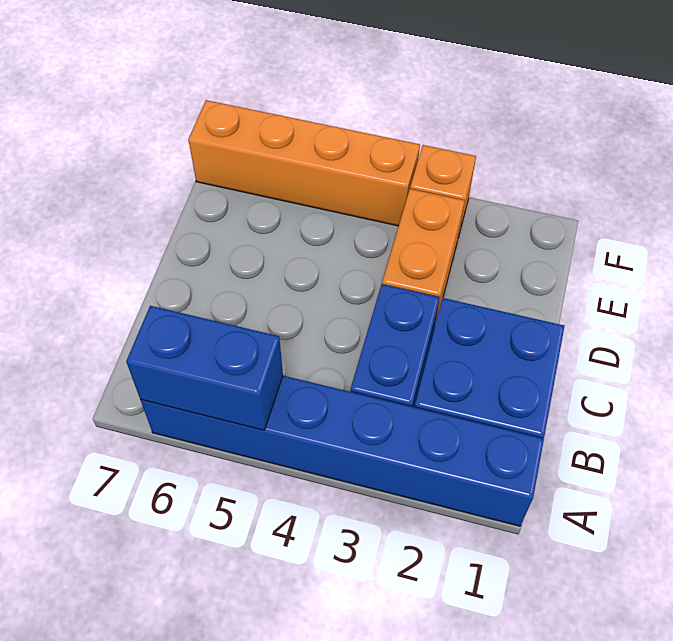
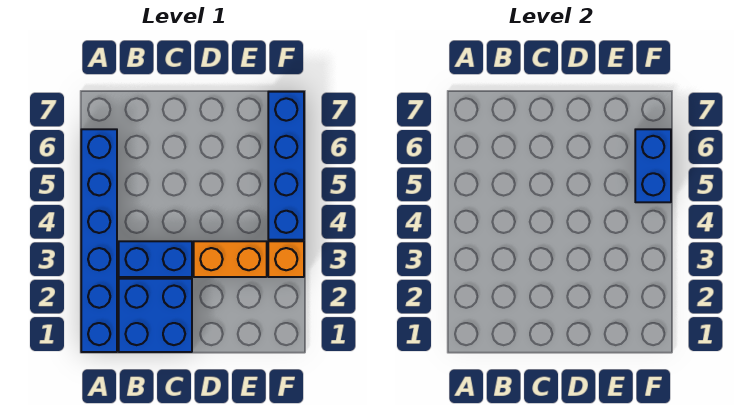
blue 1x2 brick [126,306,283,430] -> blue 1x2 brick moved to [635,129,671,202]
orange 1x4 brick [188,100,420,226] -> blue 1x4 brick [268,92,304,240]

